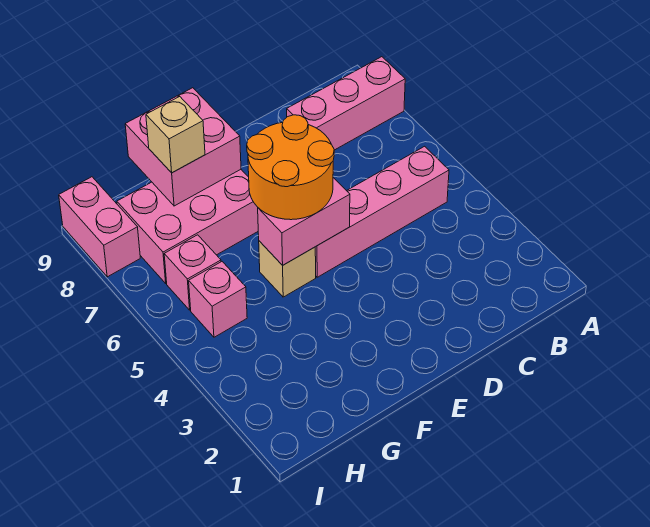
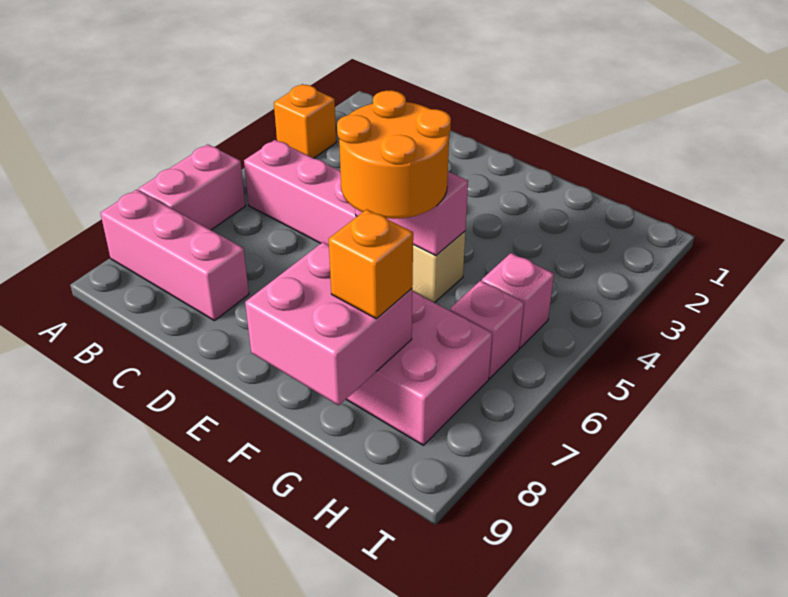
none -> orange 1x1 brick [274,84,336,158]
tan 1x1 brick [146,97,205,173] -> orange 1x1 brick [329,209,413,319]
pink 1x2 brick [59,177,140,277] -> pink 1x2 brick moved to [139,144,246,230]

